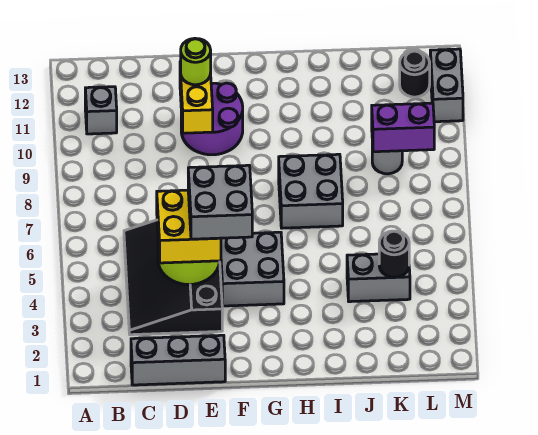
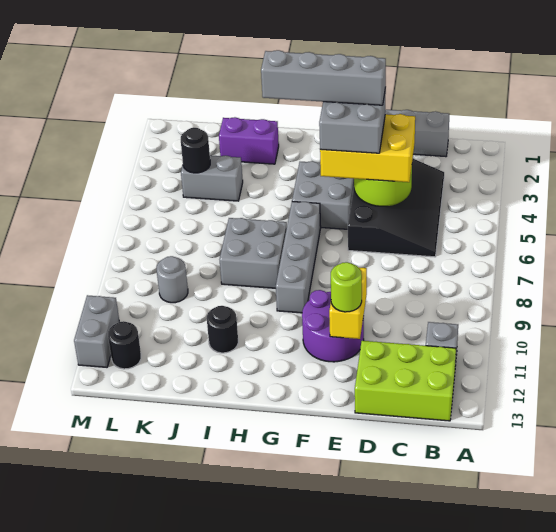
none -> lime 2x3 brick [355,341,456,421]
yellow 2x2 brick [157,190,221,263] -> yellow 2x3 brick [320,114,415,182]
none -> grey 1x4 brick [261,50,386,105]
none -> grey 1x4 brick [276,201,321,313]
none -> black 1x1 round brick [207,306,238,353]
purple 1x2 brick [372,103,434,152] -> purple 1x2 brick moved to [219,117,279,164]

